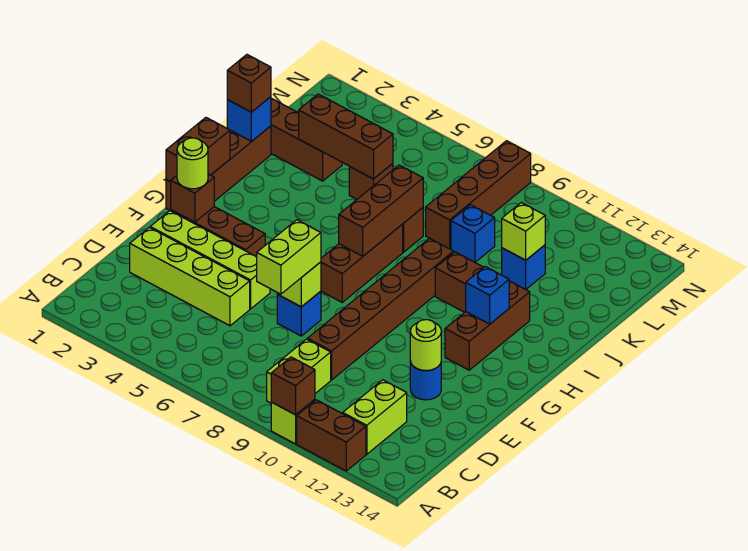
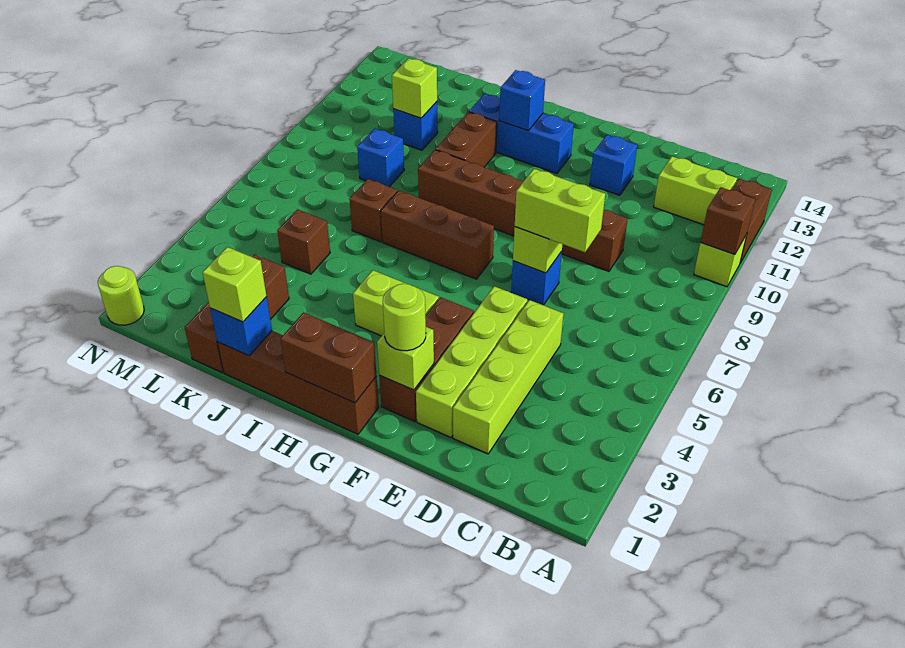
lime 1x2 brick [267,339,331,403] -> lime 1x2 brick moved to [353,270,439,336]
blue 1x1 round brick [410,361,441,400] -> blue 1x1 brick [590,135,637,195]
lime 1x1 round brick [410,320,441,371] -> lime 1x1 round brick moved to [98,266,144,325]
brown 1x1 brick [171,174,214,222] -> lime 1x1 brick [377,327,434,390]
brown 1x3 brick [445,281,530,370] -> blue 1x3 brick [469,94,574,173]
brown 1x3 brick [339,165,423,256] -> none
brown 1x1 brick [227,55,271,112] -> lime 1x1 brick [203,247,267,322]
brown 1x3 brick [299,94,393,179] -> none
brown 1x4 brick [426,141,531,249] -> none

